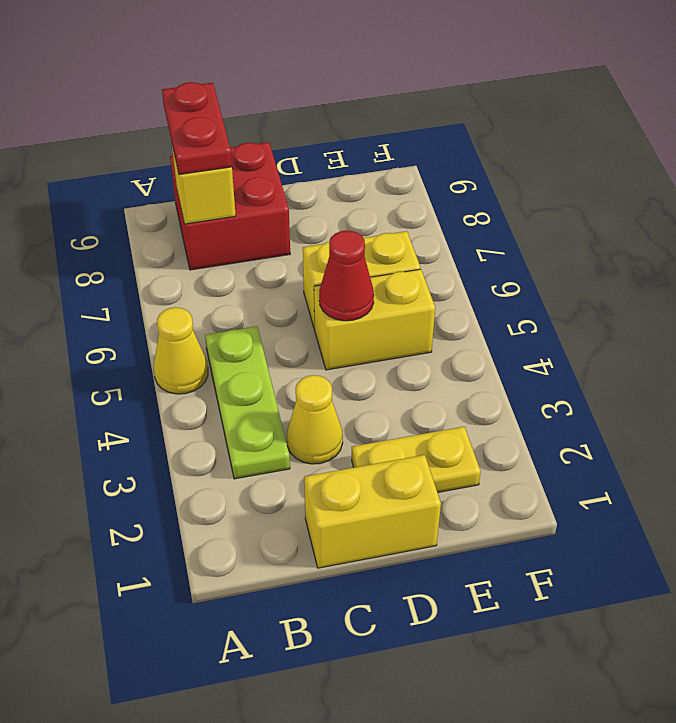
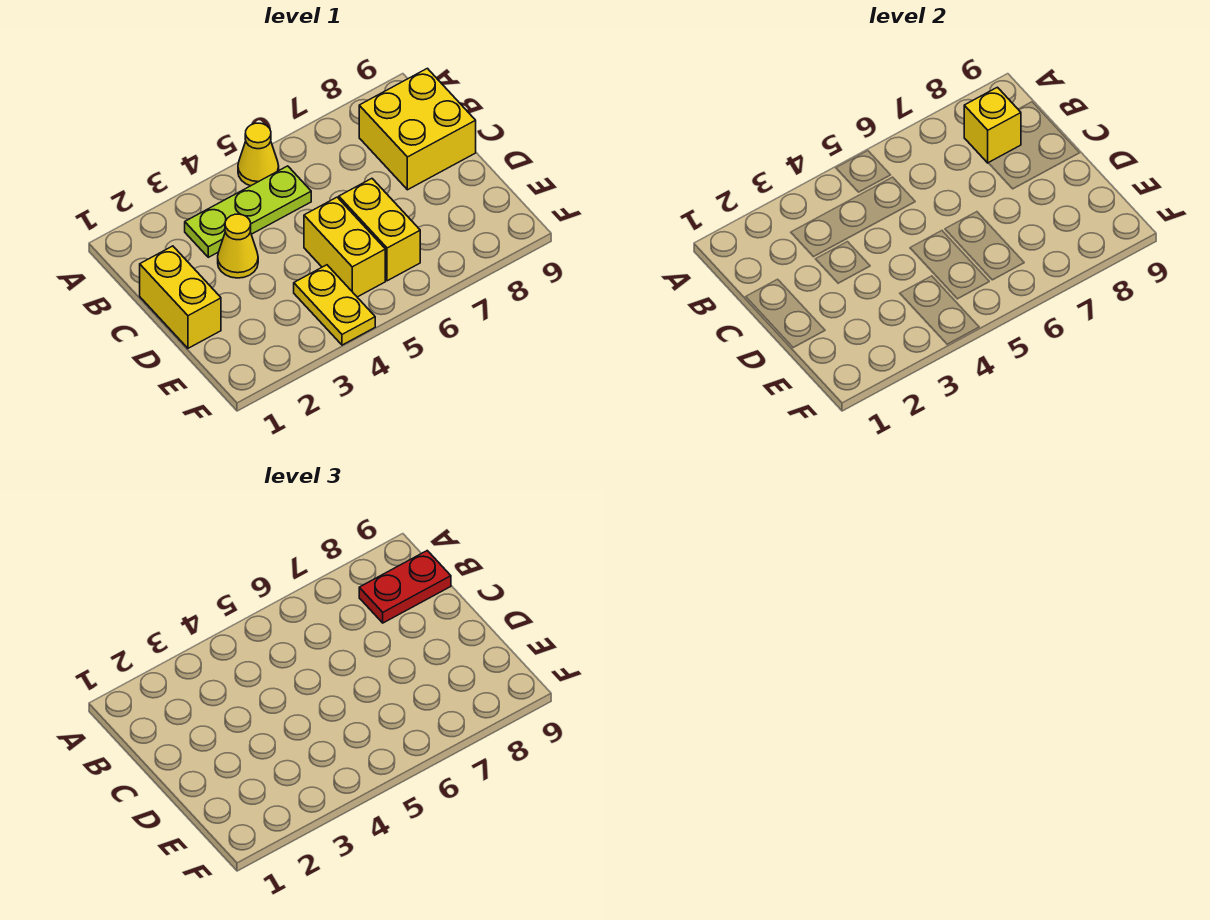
red 2x2 brick [170,142,290,270] -> yellow 2x2 brick [359,68,476,190]
yellow 1x2 plate [352,427,481,493] -> yellow 1x2 plate moved to [294,265,375,345]
red 1x1 cone [319,231,374,321] -> none

